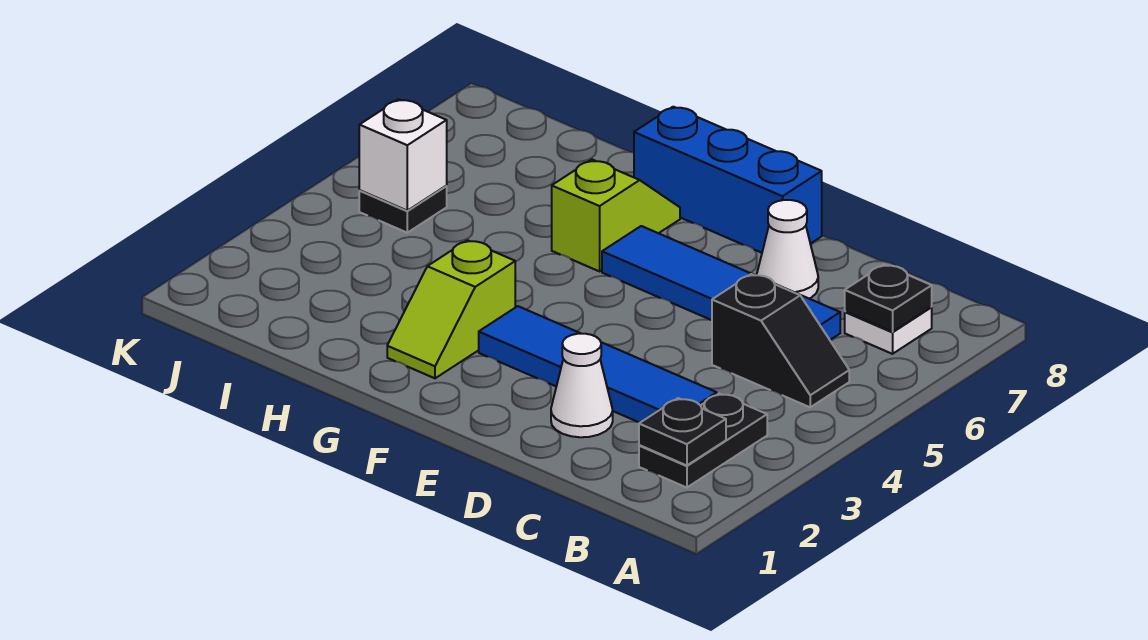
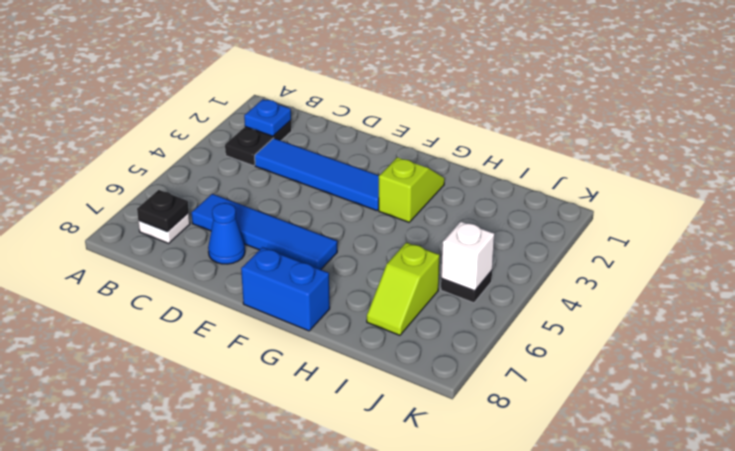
black 1x1 plate [639,398,726,466] -> blue 1x1 plate [244,99,291,136]
black 1x2 slope [712,274,849,407] -> none
white 1x1 cone [551,334,613,437] -> none
white 1x1 cone [757,200,818,299] -> blue 1x1 cone [208,203,245,264]
blue 1x3 brick [634,107,822,253] -> blue 1x2 brick [241,247,330,331]
lime 1x2 slope [552,160,680,271] -> lime 1x2 slope moved to [367,242,440,335]

